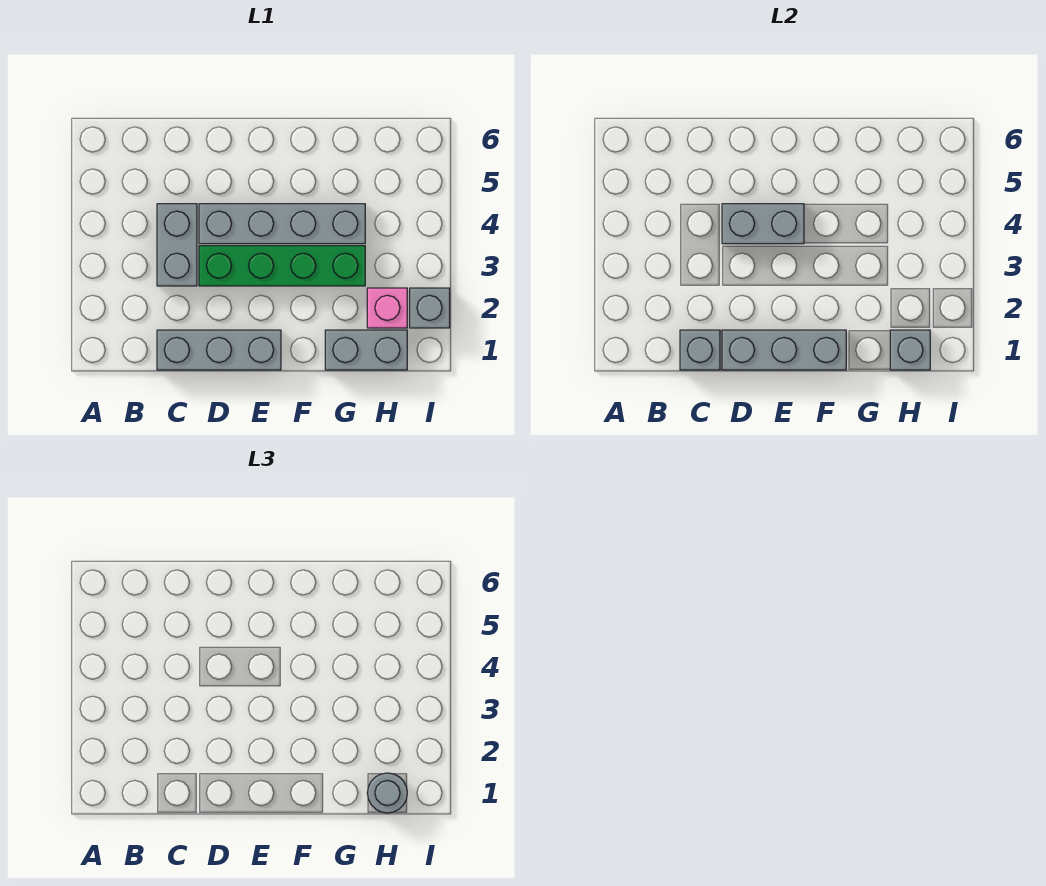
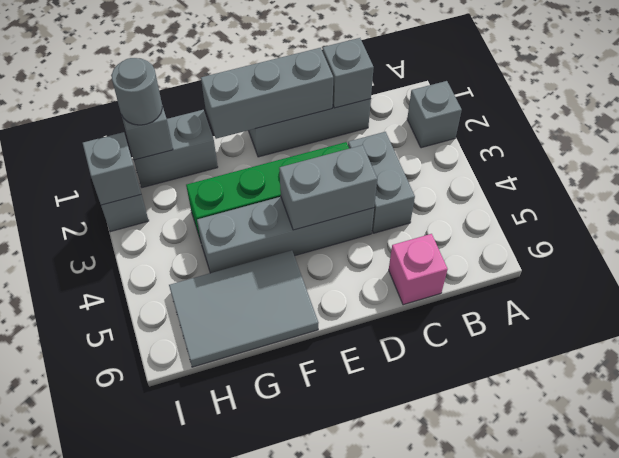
none -> grey 1x1 brick [407,81,462,148]
none -> grey 2x3 tile [169,250,318,367]
pink 1x1 brick [367,288,407,328] -> pink 1x1 brick moved to [389,234,448,305]
none -> grey 1x1 brick [83,132,141,205]

